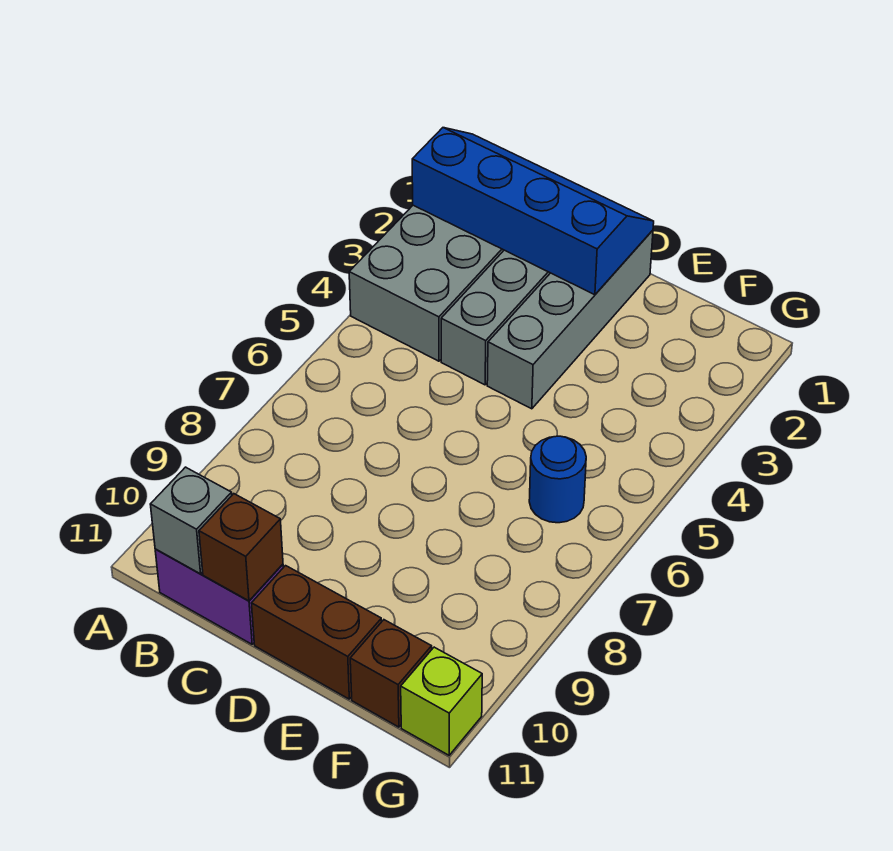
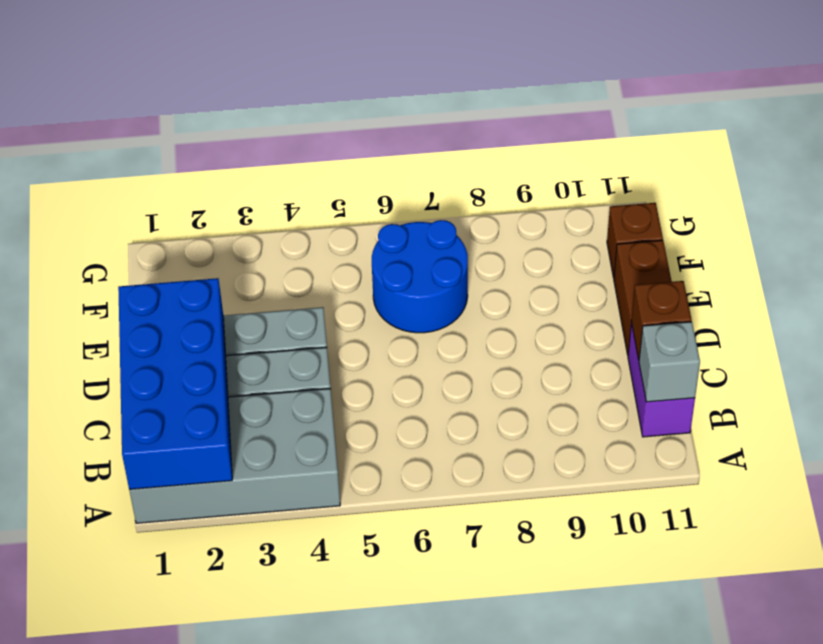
blue 2x4 slope [412,128,654,295] -> blue 2x4 brick [118,278,232,490]
blue 1x1 round brick [529,436,586,523] -> blue 2x2 round brick [372,220,468,333]
lime 1x1 brick [401,647,482,755] -> none

